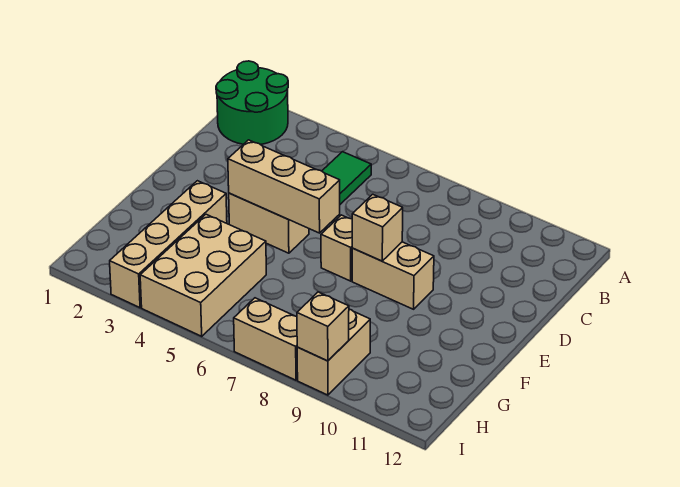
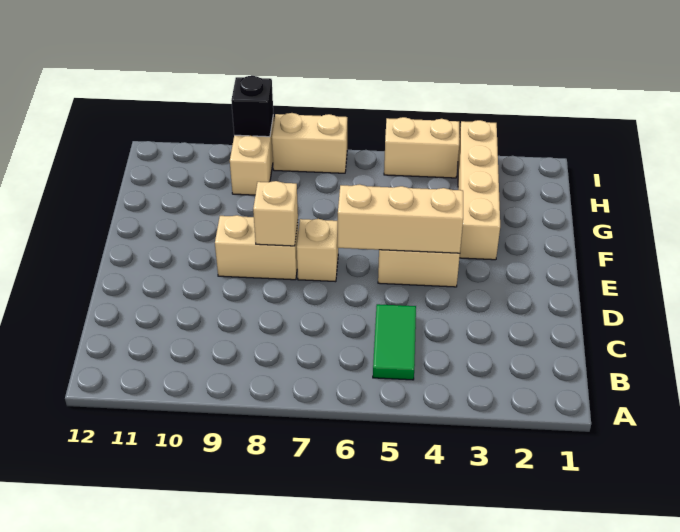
green 2x2 round brick [216,61,288,145] -> none
tan 2x3 brick [140,214,266,336] -> tan 1x2 brick [384,117,459,178]
tan 1x1 brick [297,292,349,361] -> black 1x1 brick [231,76,273,137]

